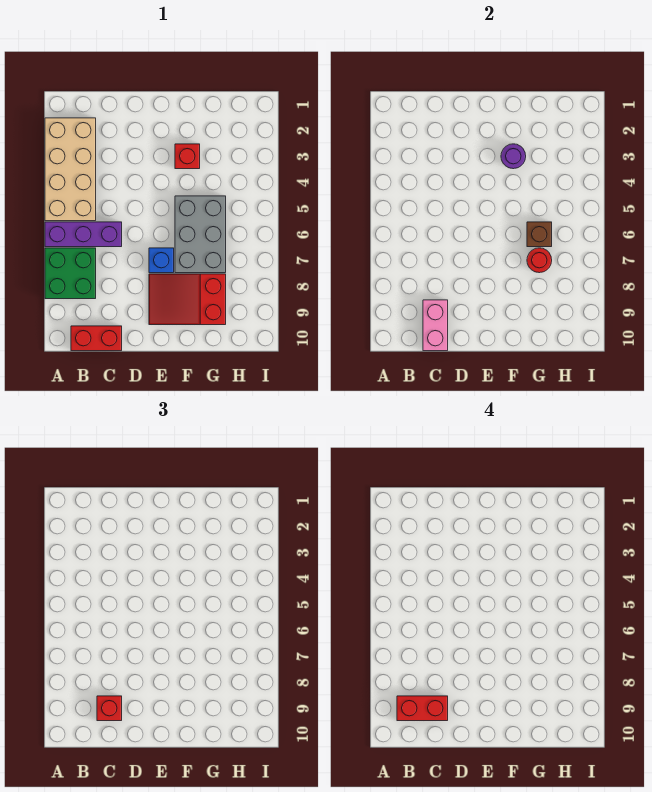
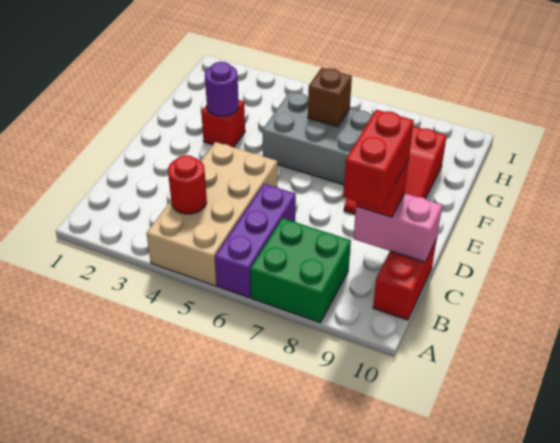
tan 2x4 brick [45,118,96,221] -> tan 2x4 brick turned to [146,142,277,286]
blue 1x1 brick [149,248,174,273] -> none
red 1x1 round brick [527,248,552,273] -> red 1x1 round brick moved to [168,155,207,214]

